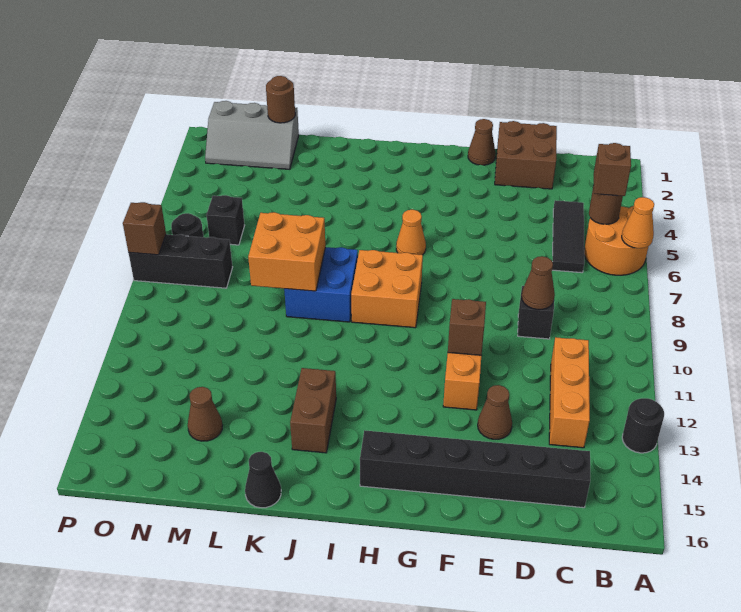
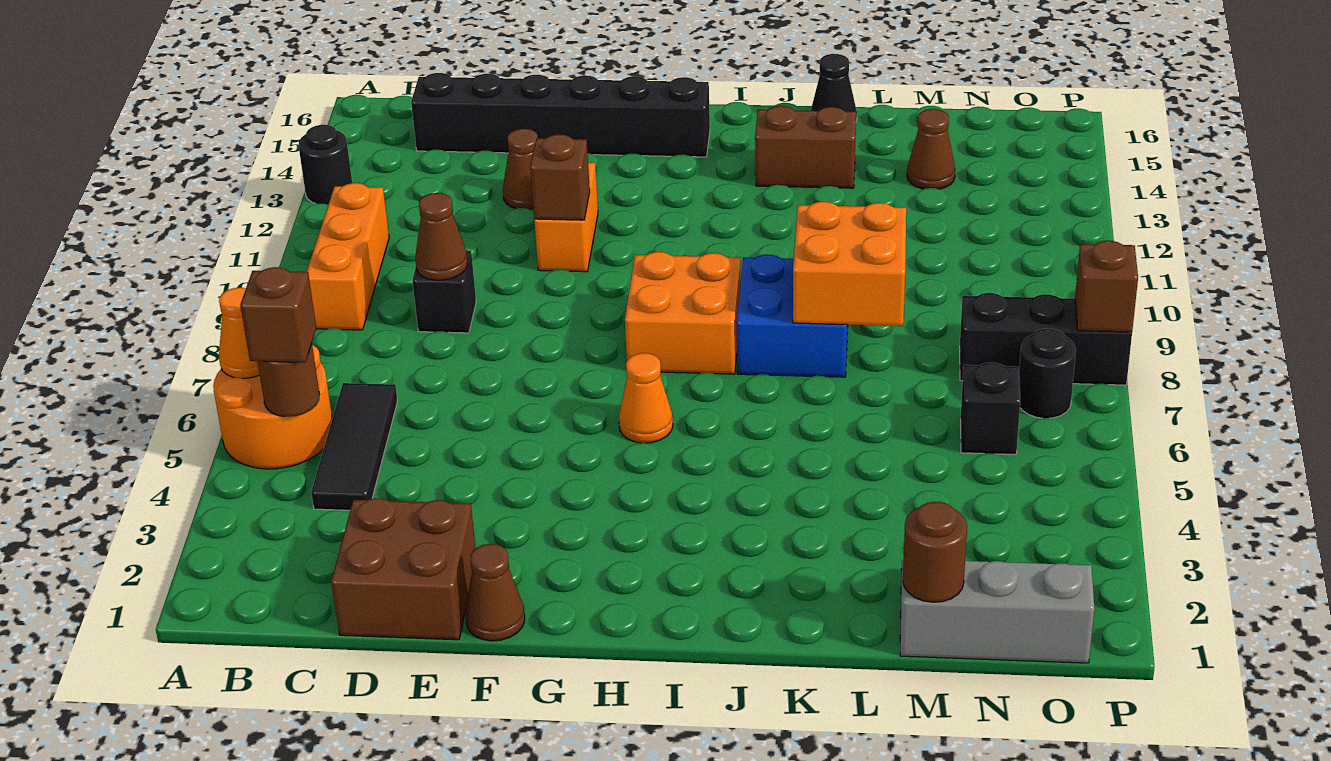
orange 1x3 brick [549,337,590,448] -> orange 1x3 brick moved to [307,183,389,330]
brown 1x2 brick [290,368,336,453] -> brown 1x2 brick turned to [755,106,856,188]

